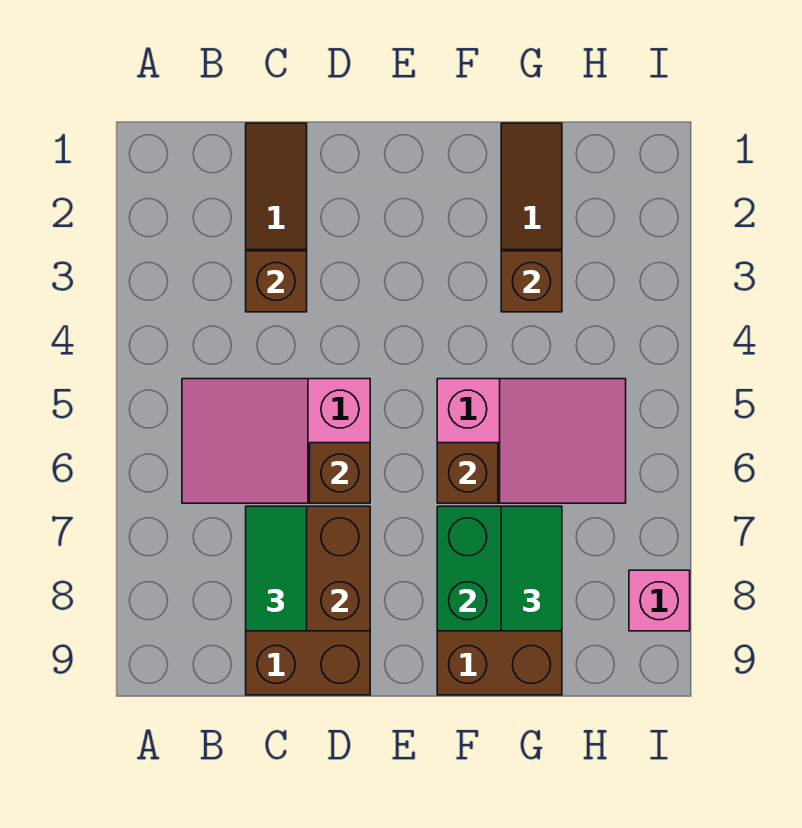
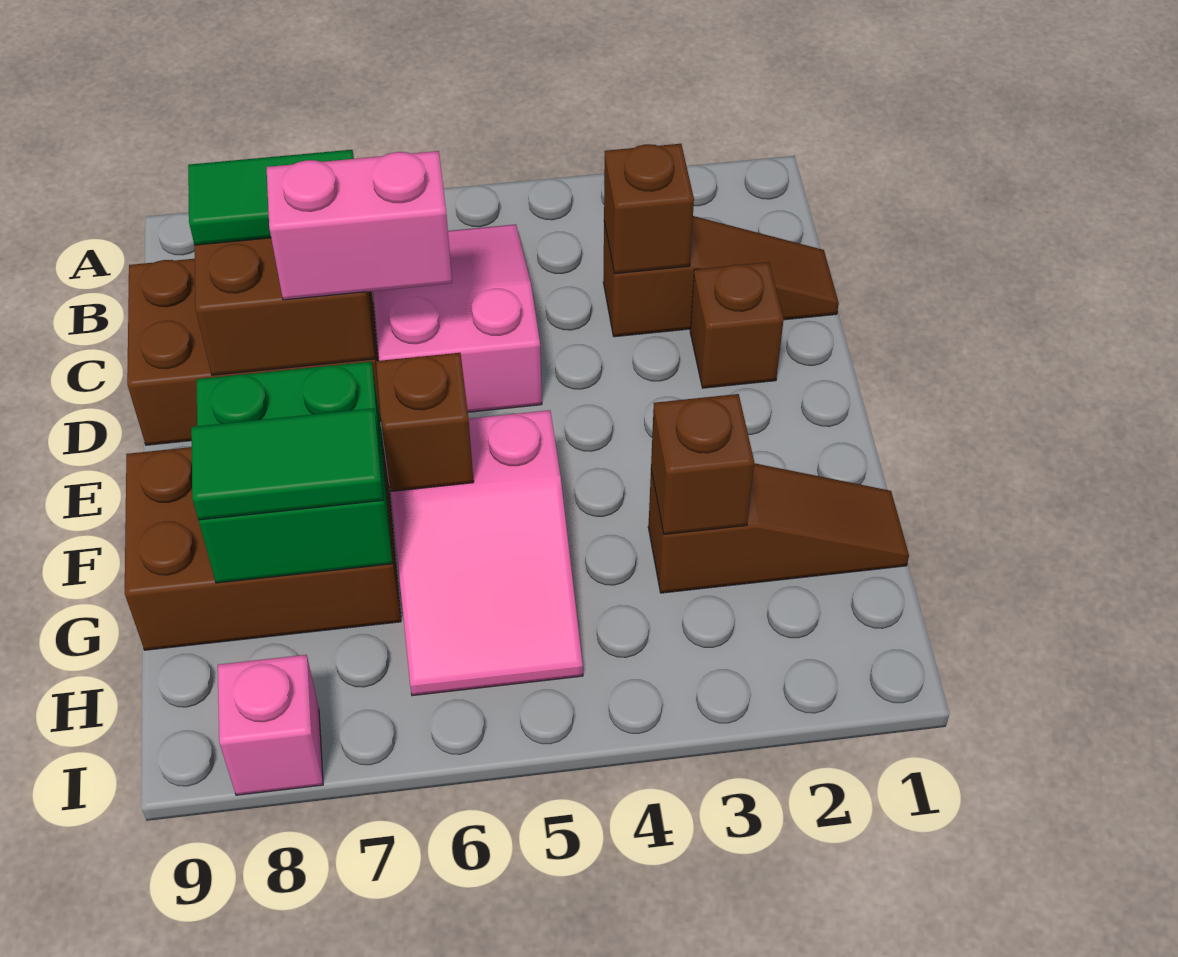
brown 1x1 brick [310,443,370,503] -> brown 1x1 brick moved to [690,262,784,388]
none -> pink 1x2 brick [266,151,452,300]

